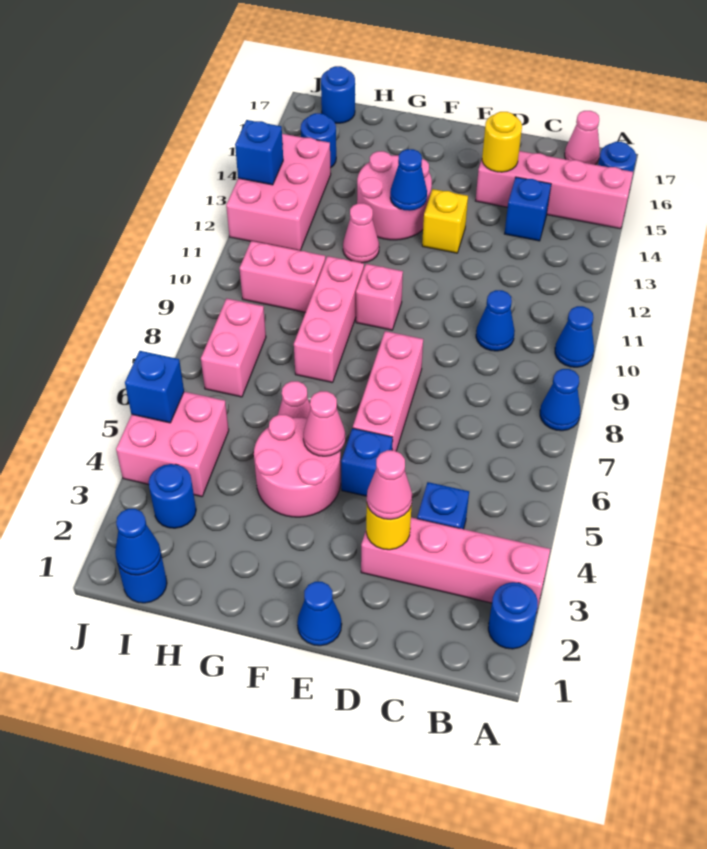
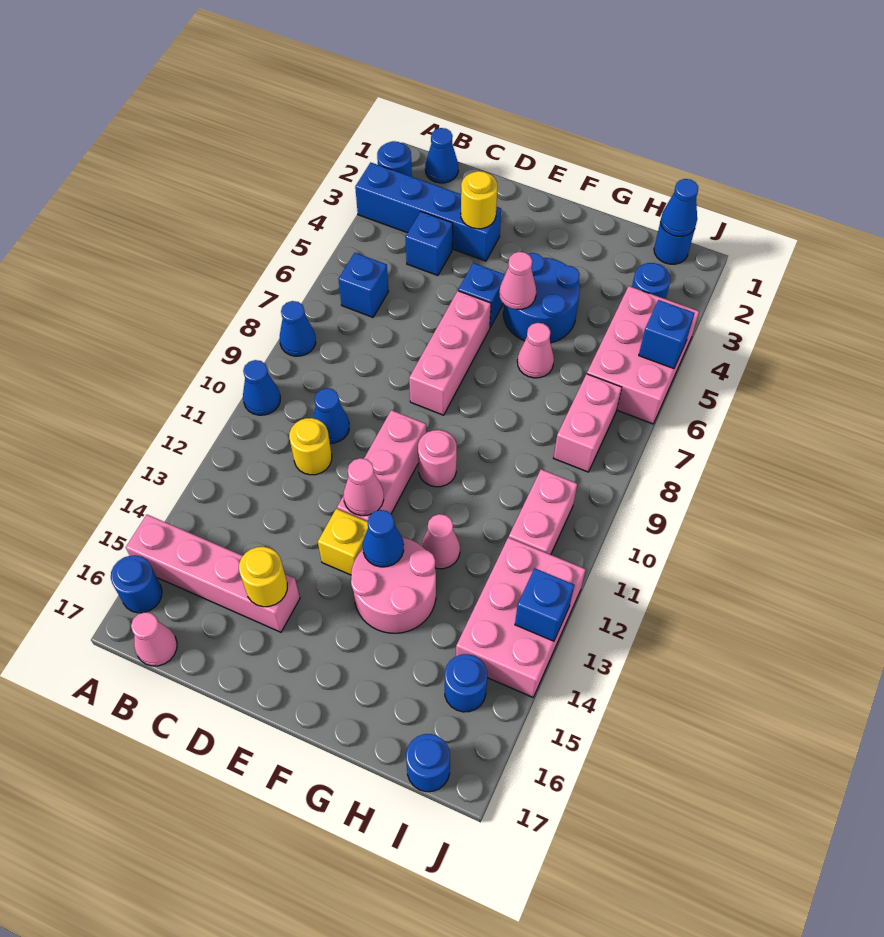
pink 1x4 brick [361,517,550,604] -> blue 1x4 brick [355,163,501,261]
none -> yellow 1x1 round brick [289,418,332,475]
blue 1x1 brick [504,177,551,241] -> blue 1x1 brick moved to [338,253,389,317]
pink 1x1 cone [367,450,412,520] -> pink 1x1 cone moved to [344,458,384,516]
blue 1x1 cone [297,582,342,646] -> blue 1x1 cone moved to [425,128,458,183]
pink 2x2 round brick [254,415,341,517] -> blue 2x2 round brick [503,253,580,343]
pink 1x1 brick [356,264,403,330] -> pink 1x1 round brick [418,430,457,487]
pink 1x3 brick [294,256,364,383] -> pink 1x3 brick moved to [337,410,426,522]
pink 1x2 brick [240,241,325,312] -> pink 1x2 brick turned to [509,469,577,555]
pink 2x2 brick [116,392,229,497] -> pink 2x3 brick [587,286,699,424]

